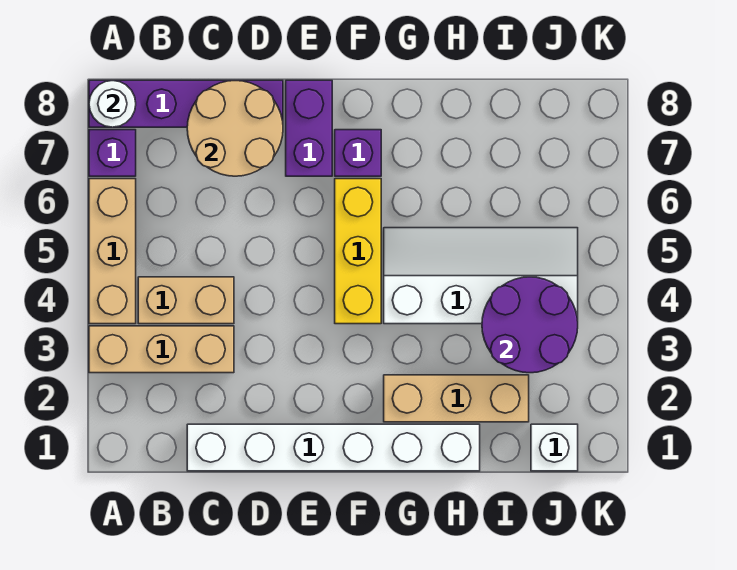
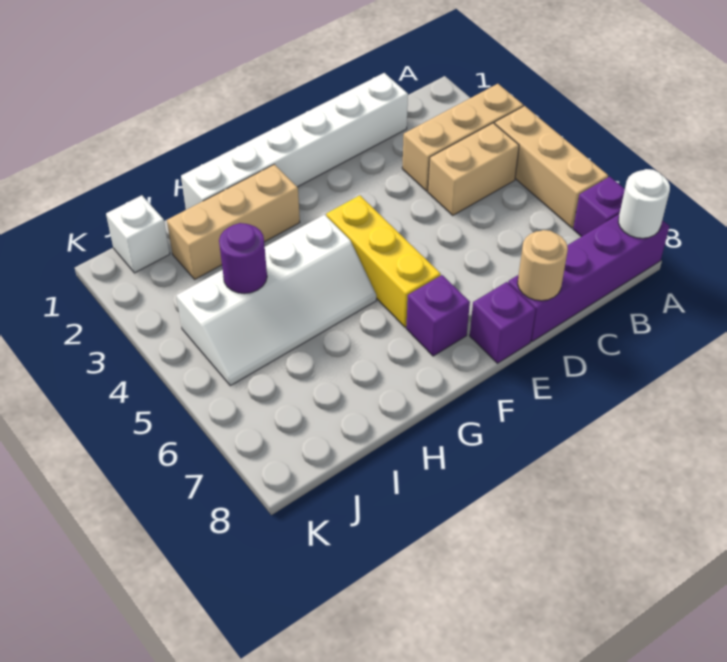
tan 2x2 round brick [187,81,283,176] -> tan 1x1 round brick [518,230,568,301]
purple 1x2 brick [286,80,332,176] -> purple 1x1 brick [470,282,536,363]
purple 2x2 round brick [482,277,578,373] -> purple 1x1 round brick [219,223,267,294]

